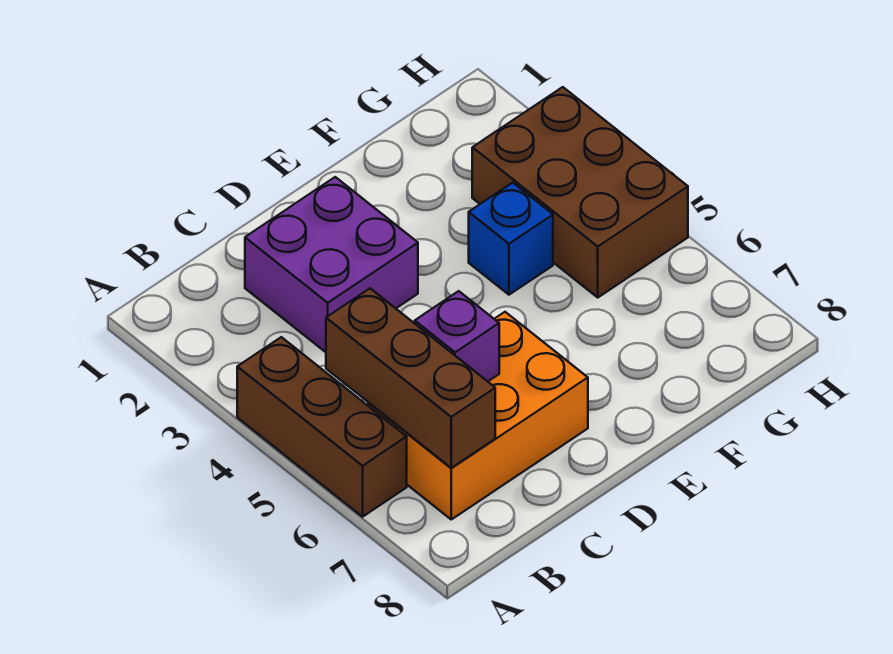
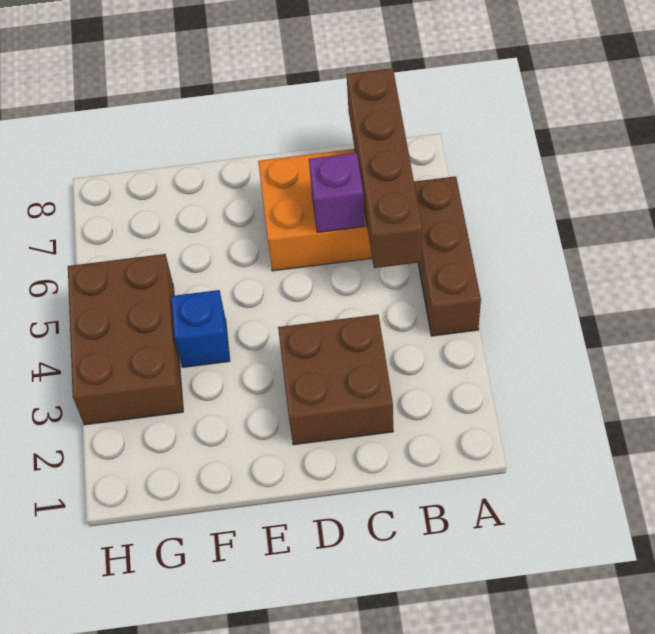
brown 1x3 brick [326,288,495,468] -> brown 1x4 brick [347,68,422,268]
purple 2x2 brick [245,177,418,352] -> brown 2x2 brick [278,315,393,445]

